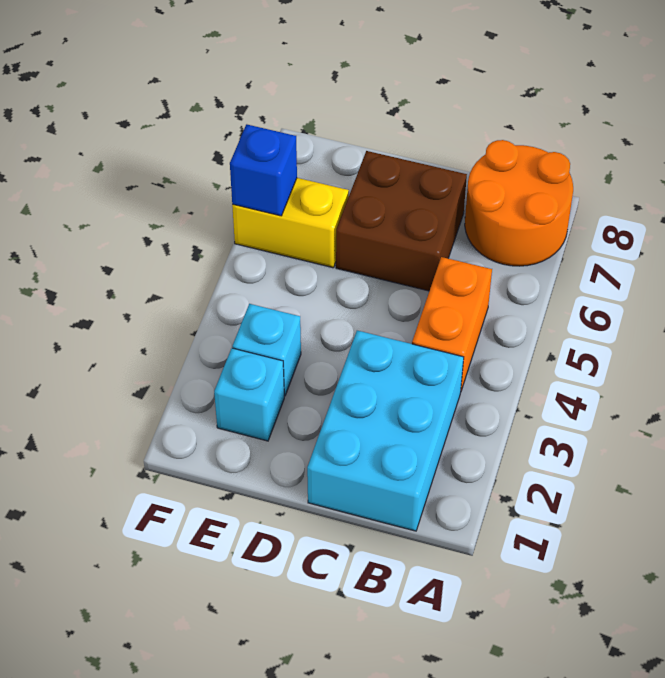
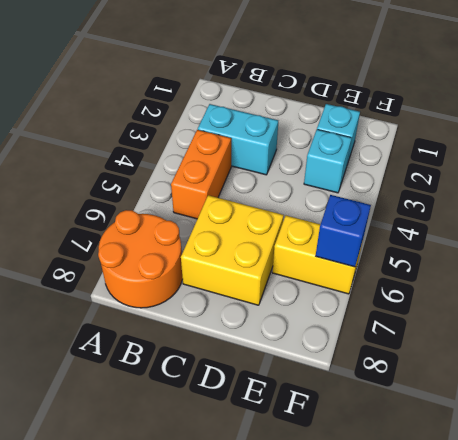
cyan 2x3 brick [307,331,464,531] -> cyan 1x2 brick [198,104,278,175]
brown 2x2 brick [336,151,467,291] -> yellow 2x2 brick [181,195,284,305]

